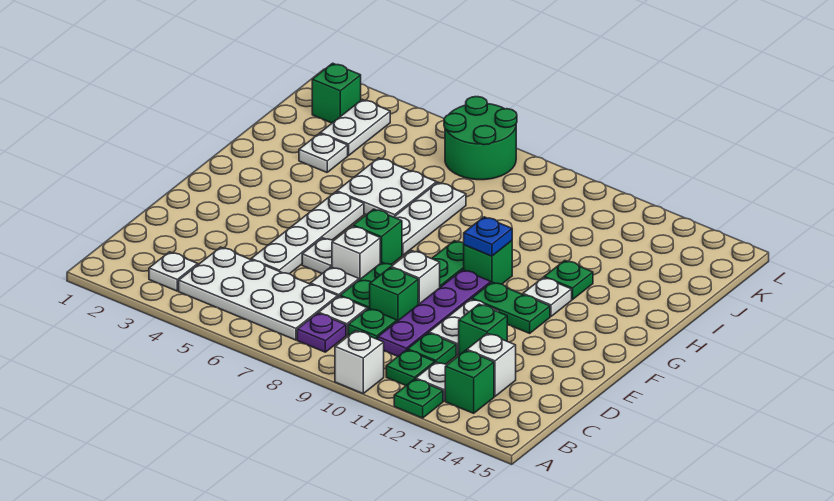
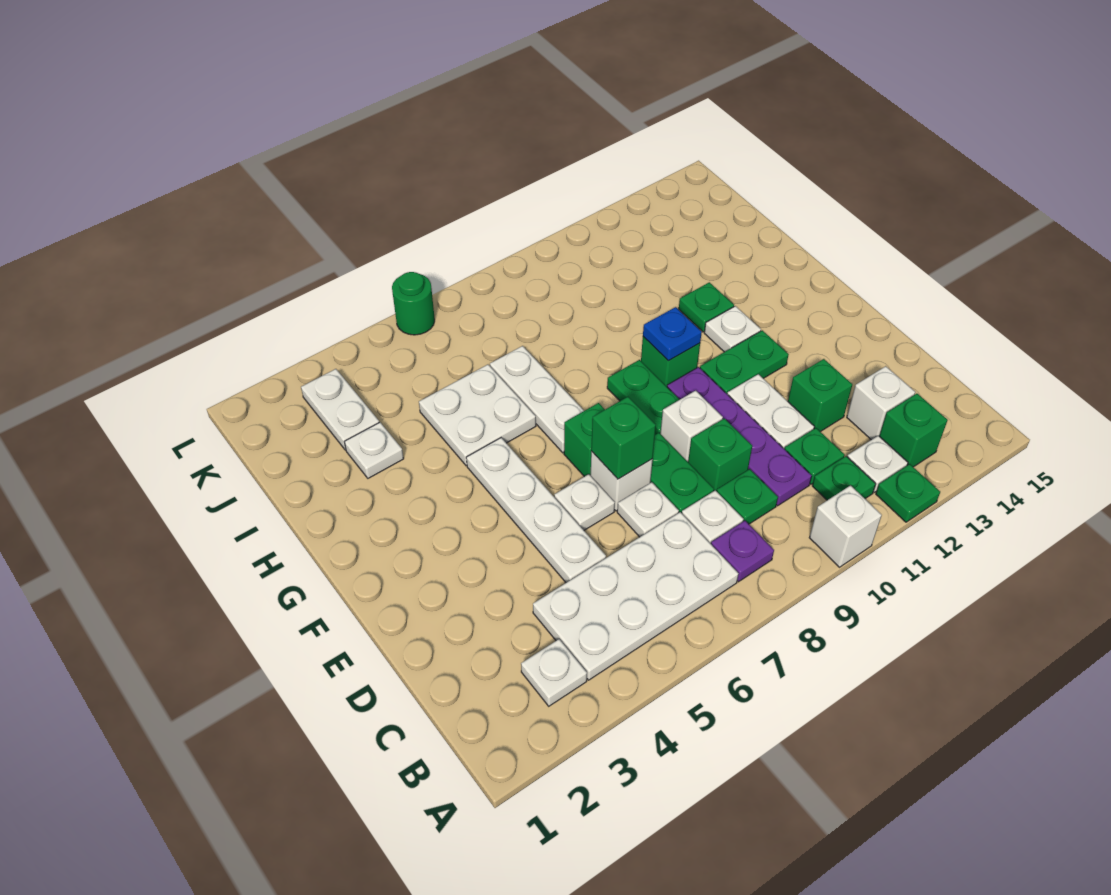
green 1x1 brick [312,63,361,123] -> green 1x1 brick moved to [591,397,656,479]
green 2x2 round brick [444,97,517,180] -> green 1x1 round brick [392,272,435,335]

